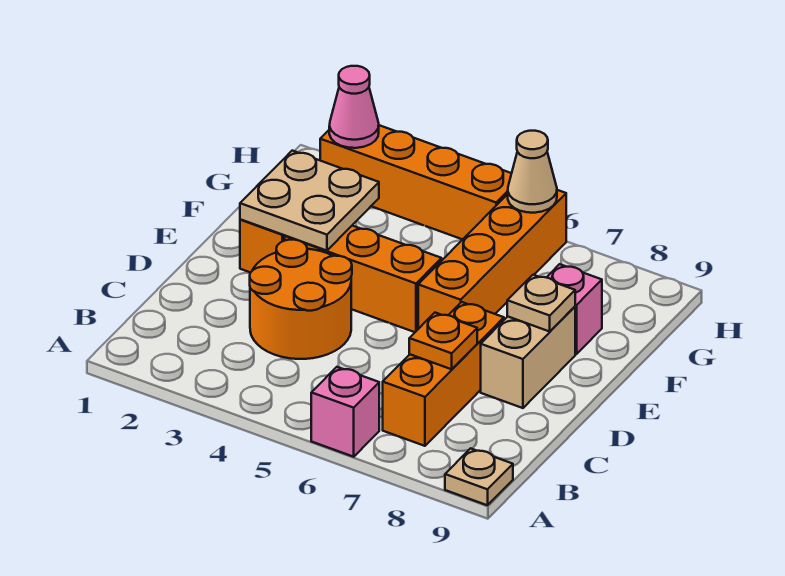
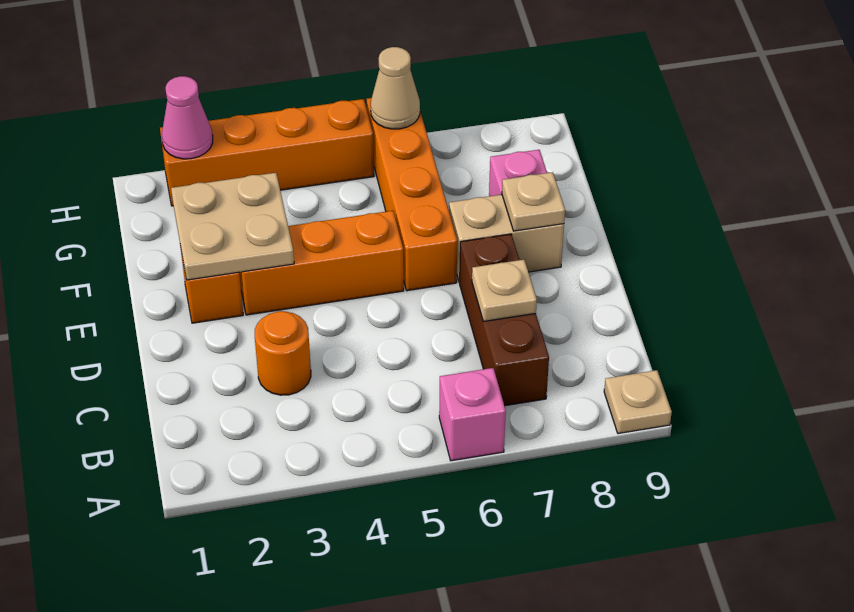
orange 1x3 brick [383,302,504,446] -> brown 1x3 brick [460,234,549,406]
orange 2x2 round brick [250,240,352,359] -> orange 1x1 round brick [255,311,311,395]
orange 1x1 plate [409,313,477,369] -> tan 1x1 plate [472,260,537,322]
tan 1x2 brick [481,307,575,408] -> tan 1x2 brick turned to [449,195,564,283]

